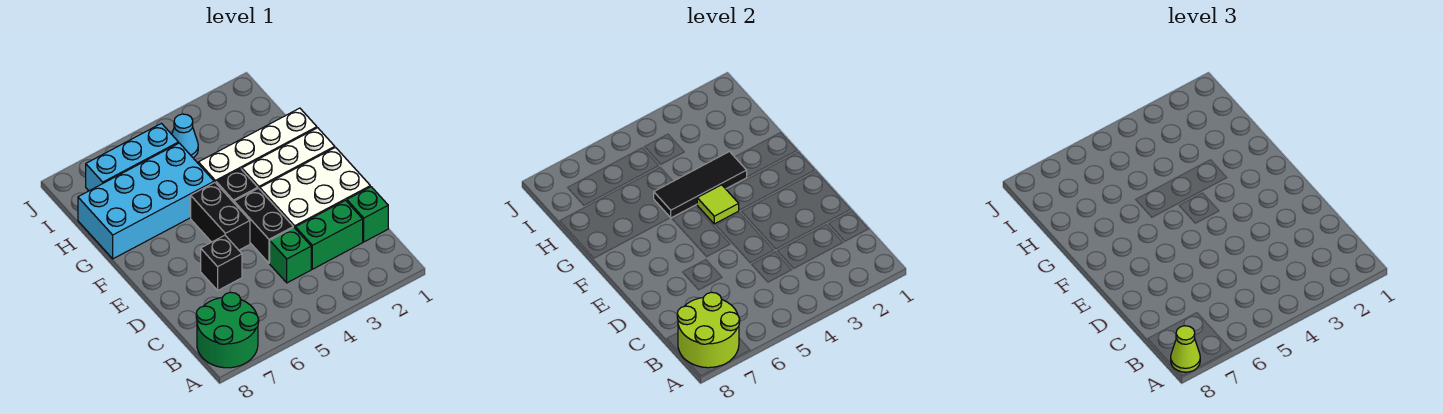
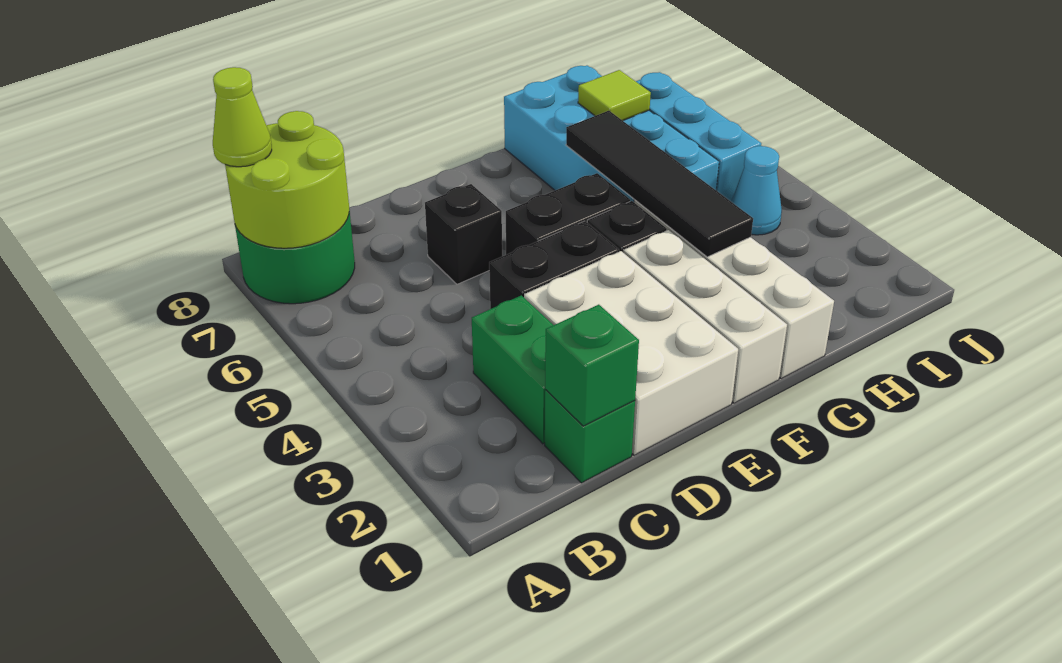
green 1x1 brick [270,228,311,283] -> green 1x1 brick moved to [545,305,639,426]
lime 1x1 tile [697,185,739,224] -> lime 1x1 tile moved to [578,70,651,121]
black 1x3 tile [654,152,747,218] -> black 1x4 tile [566,111,753,257]

